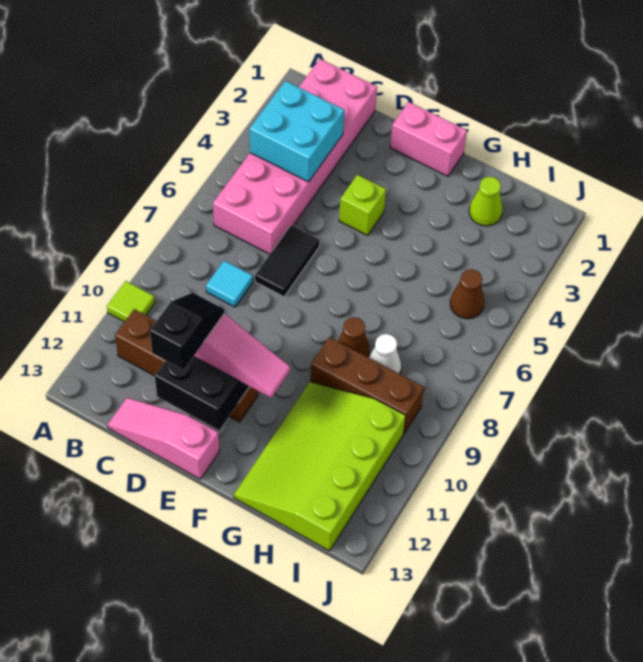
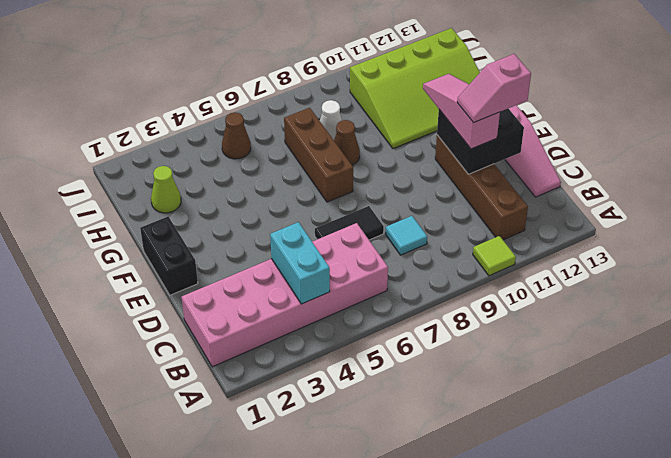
cyan 2x2 brick [250,81,344,182] -> cyan 1x2 brick [270,222,330,304]
black 1x2 slope [150,293,224,370] -> pink 1x2 slope [457,54,531,123]
pink 1x2 brick [390,102,467,176] -> black 1x2 brick [140,217,198,295]
lime 1x1 brick [339,175,386,235] -> none
brown 1x3 brick [311,337,424,433] -> brown 1x3 brick moved to [284,108,353,202]

